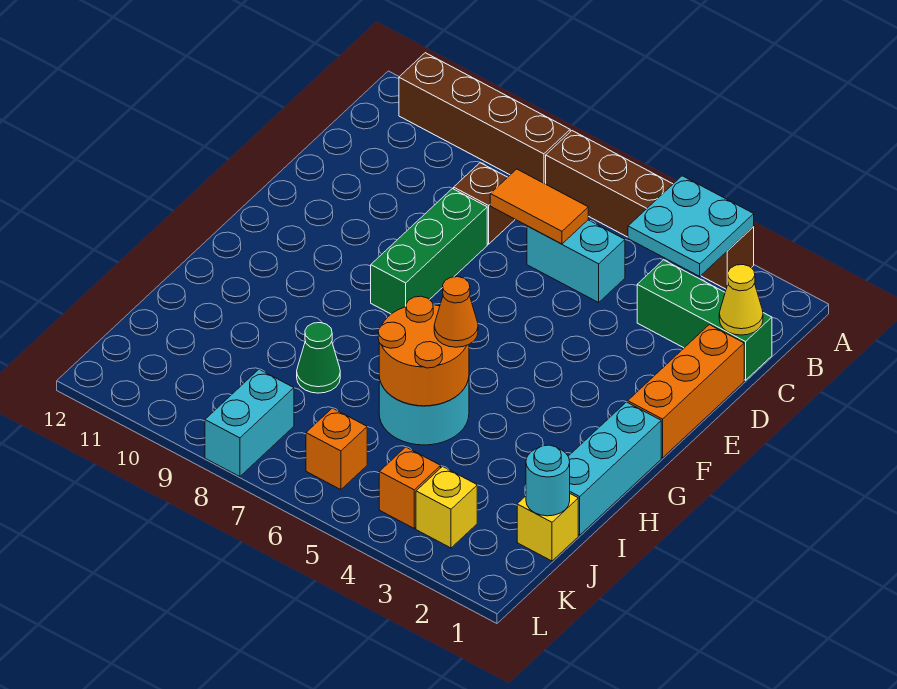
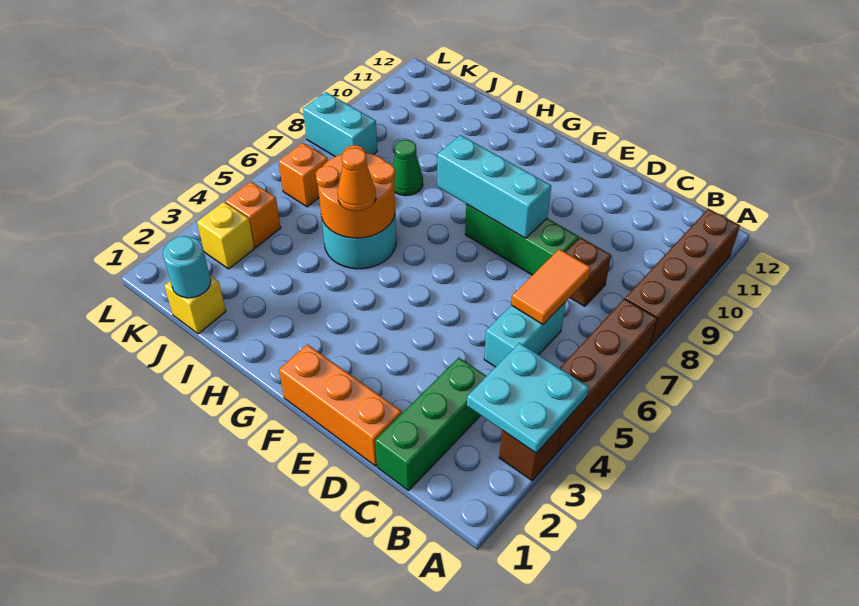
yellow 1x1 cone [719,265,763,335] -> none
cyan 1x3 brick [568,402,661,535] -> cyan 1x3 brick moved to [437,135,551,238]

